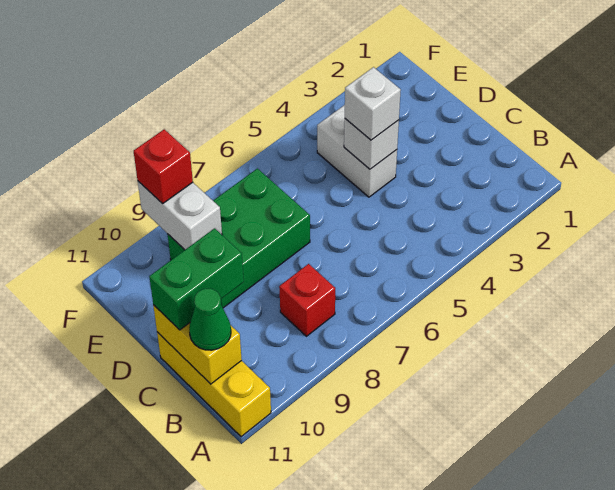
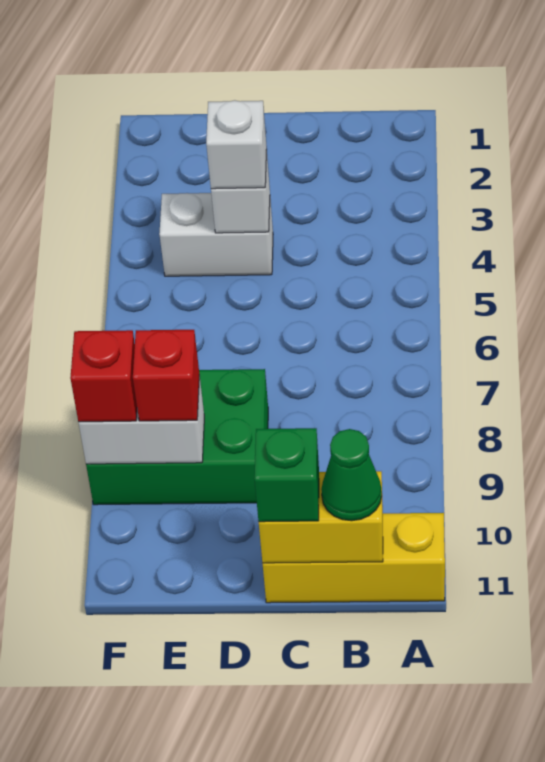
red 1x1 brick [279,264,335,336] -> red 1x1 brick moved to [133,330,199,421]
green 1x2 brick [149,228,244,330] -> green 1x1 brick [254,428,319,522]
green 2x3 brick [168,169,310,308] -> green 2x3 brick turned to [86,369,268,505]

